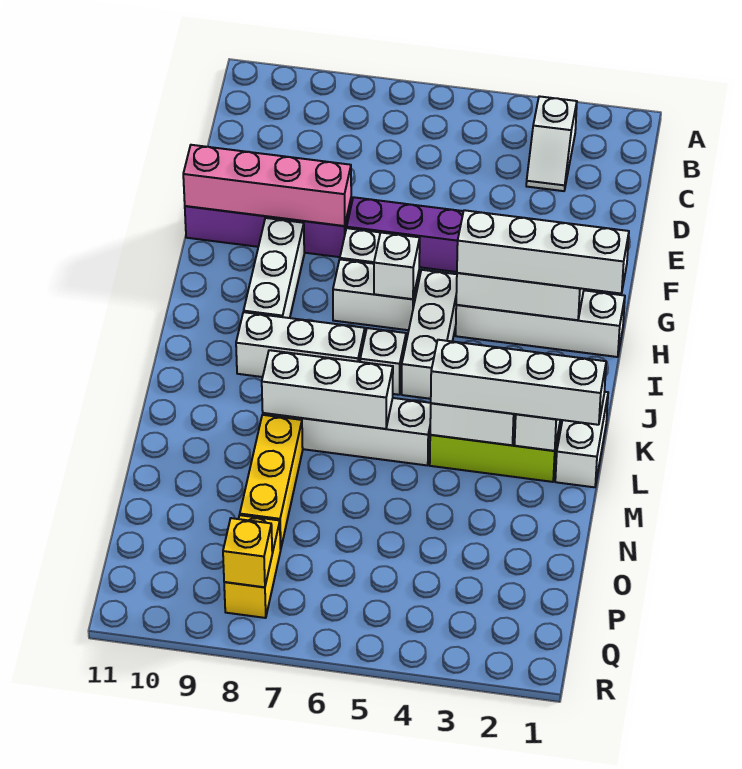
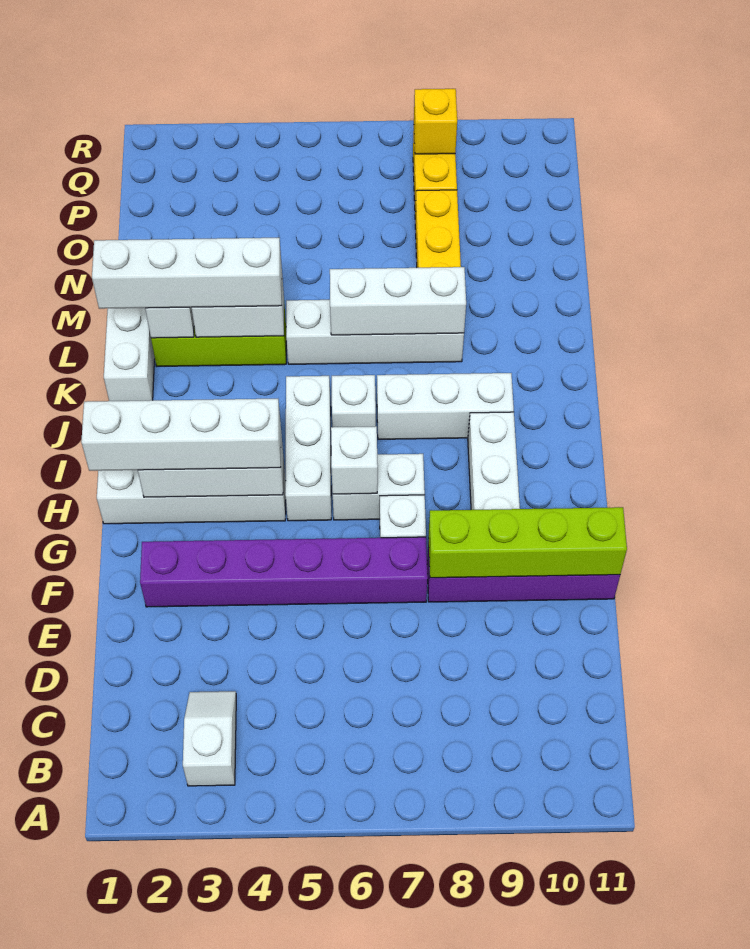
pink 1x4 brick [183,145,351,226] -> lime 1x4 brick [428,507,627,578]

